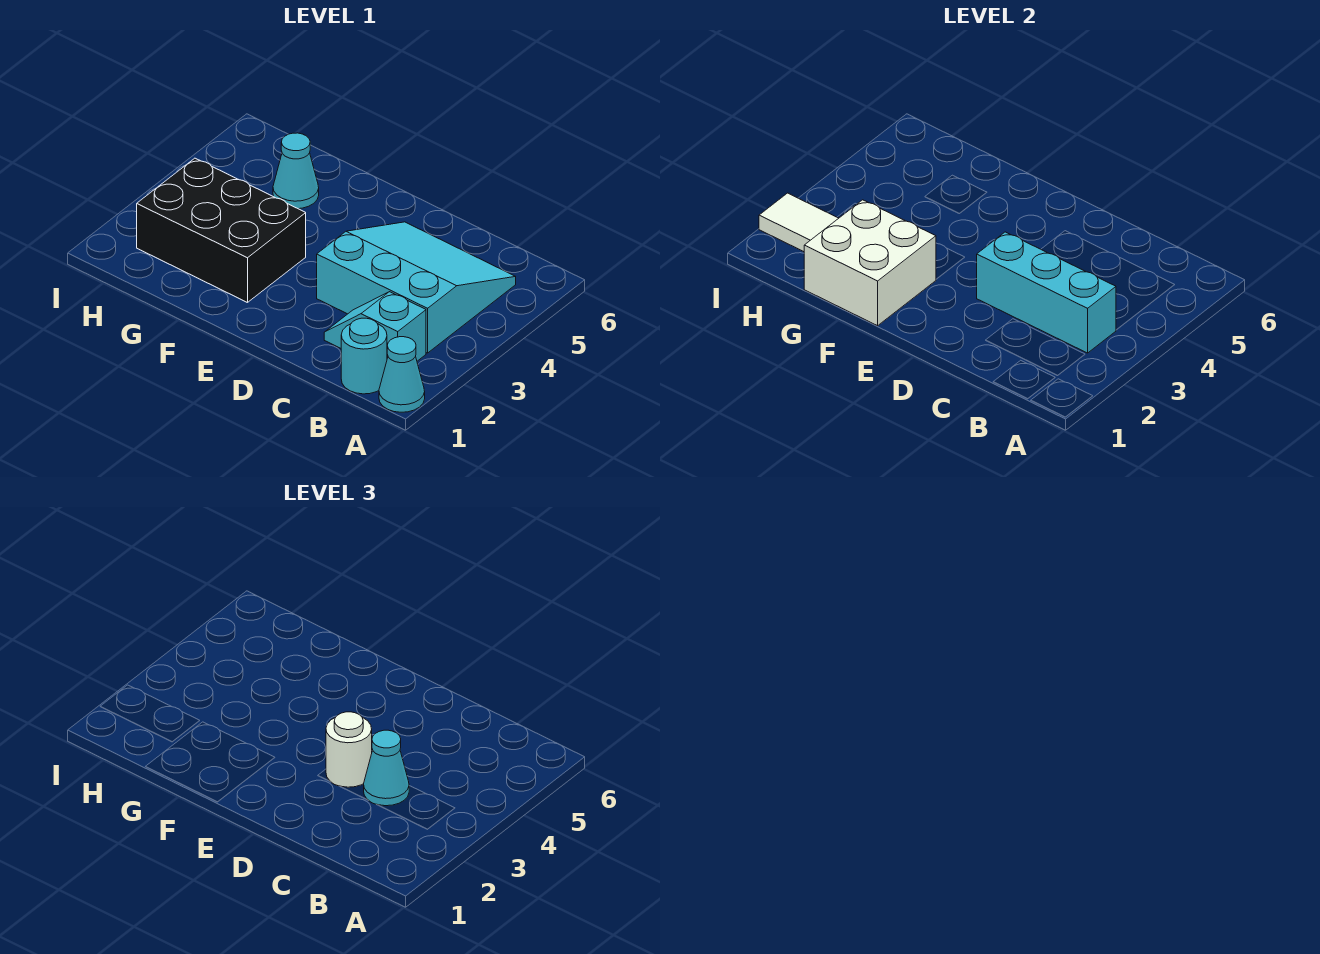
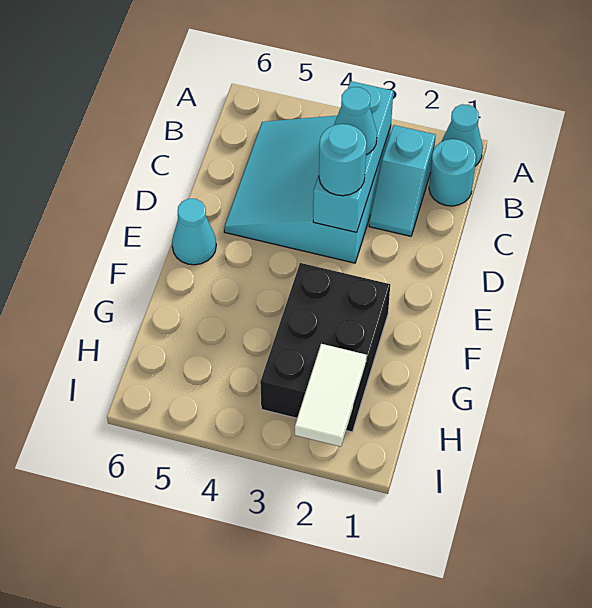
white 1x1 round brick [326,712,372,787] -> cyan 1x1 round brick [319,124,366,196]
white 2x2 brick [804,200,936,326] -> none
cyan 1x1 cone [273,133,319,209] -> cyan 1x1 cone moved to [172,199,216,265]

